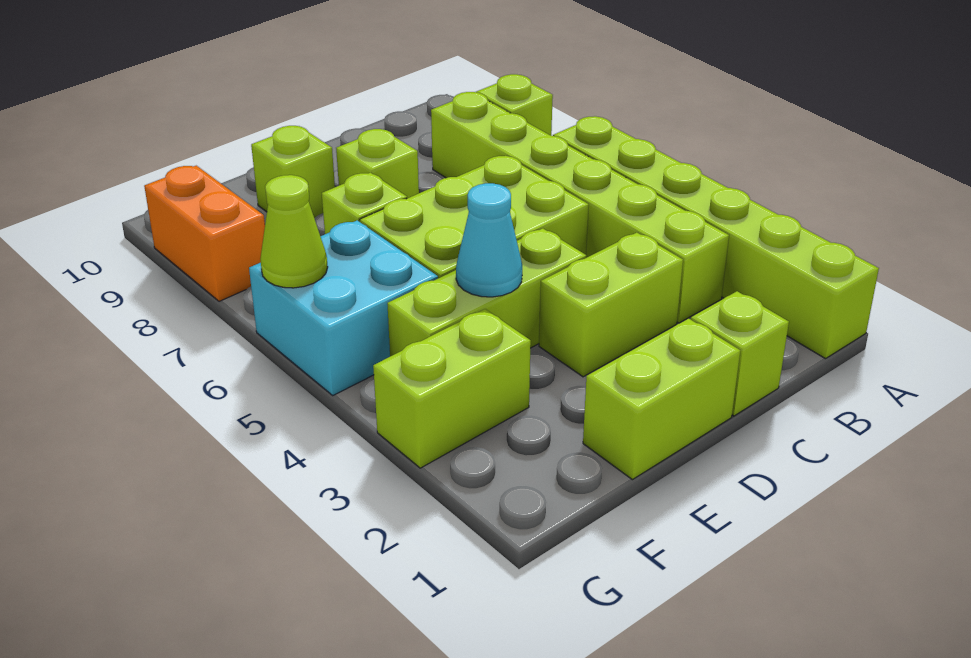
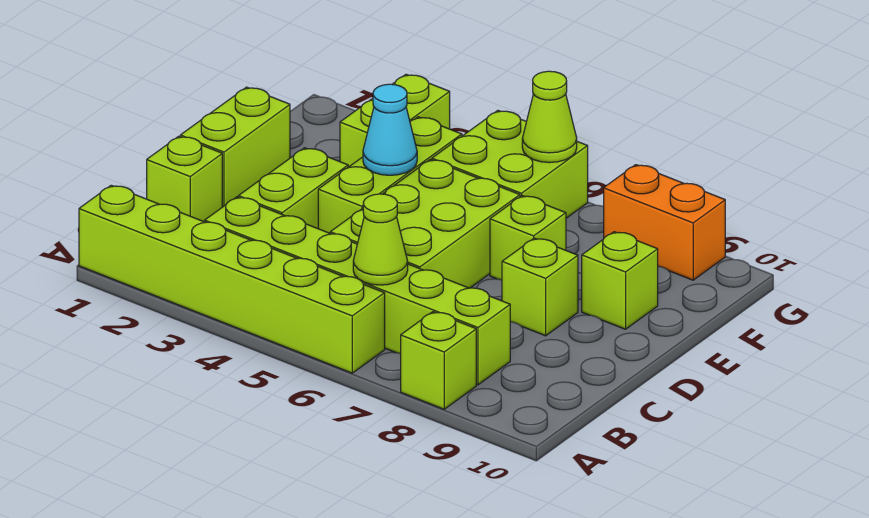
none -> lime 1x1 cone [353,194,408,285]
cyan 2x2 brick [249,220,438,395] -> lime 2x2 brick [432,111,588,218]

